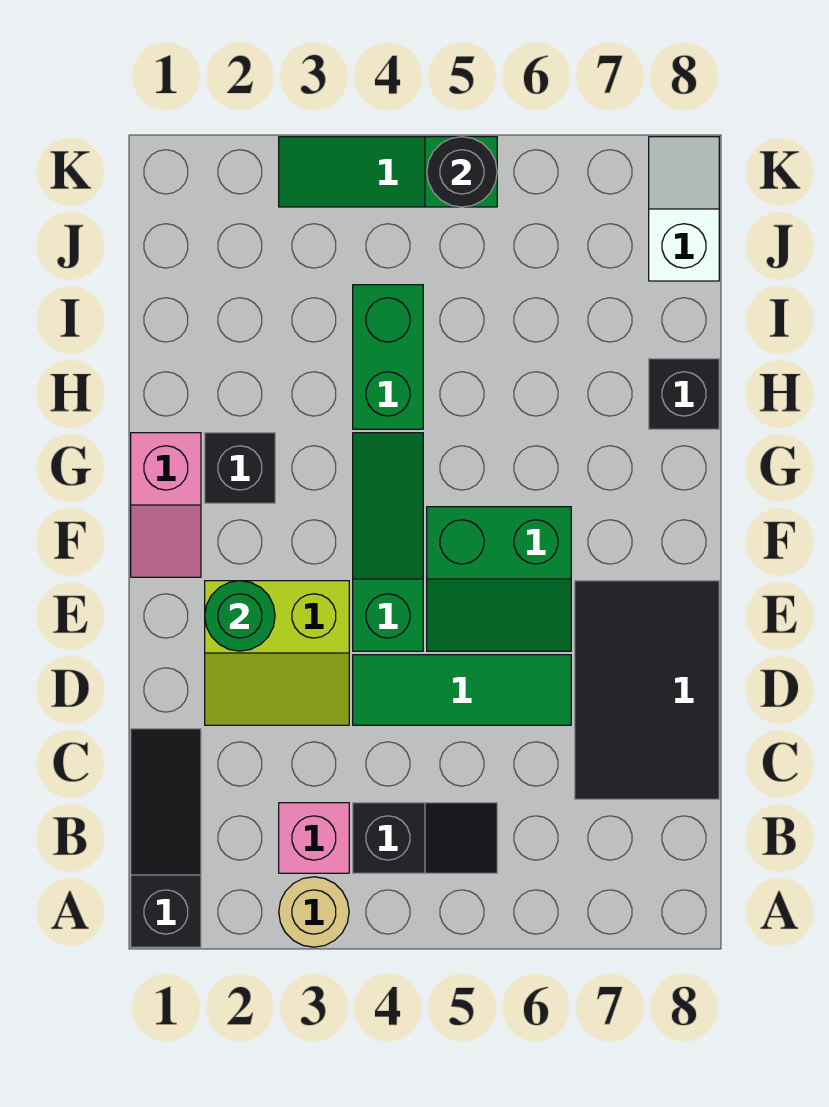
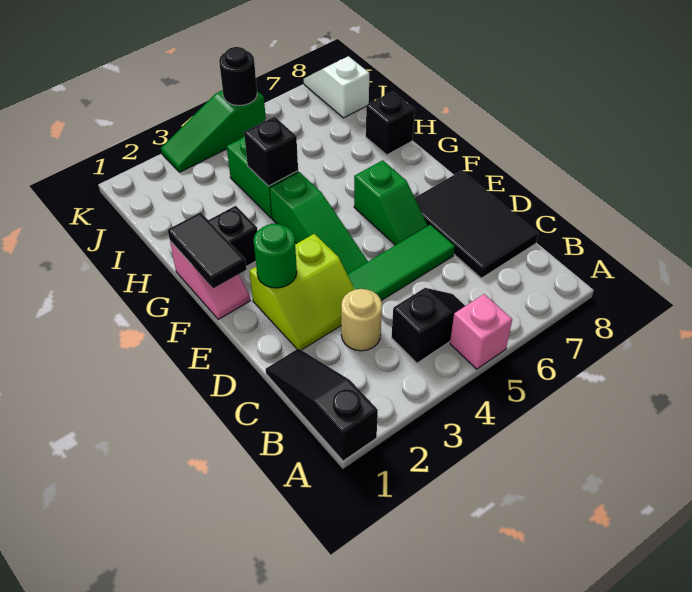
tan 1x1 round brick [279,877,349,947] -> tan 1x1 round brick moved to [341,289,382,351]
pink 1x1 brick [279,803,349,873] -> pink 1x1 brick moved to [450,294,512,369]
green 1x3 slope [353,433,423,651] -> green 1x3 slope turned to [270,172,368,274]
green 2x2 slope [427,507,571,651] -> green 1x2 slope [354,160,428,245]
none -> black 1x2 tile [168,212,247,288]
none -> black 1x1 brick [244,117,298,186]

